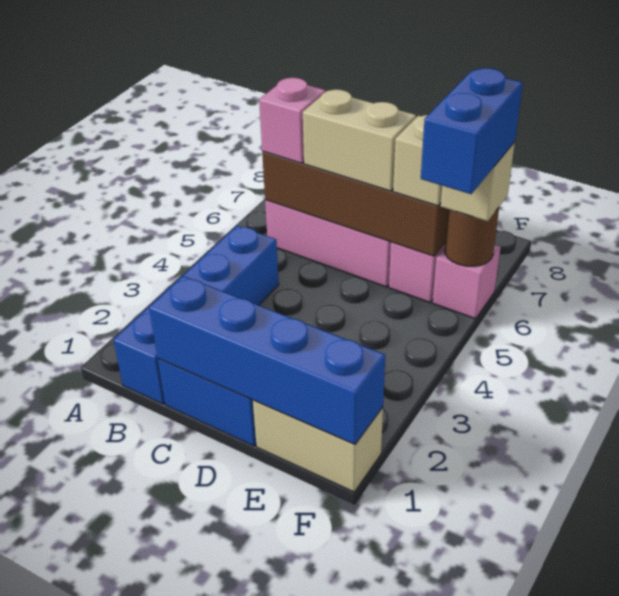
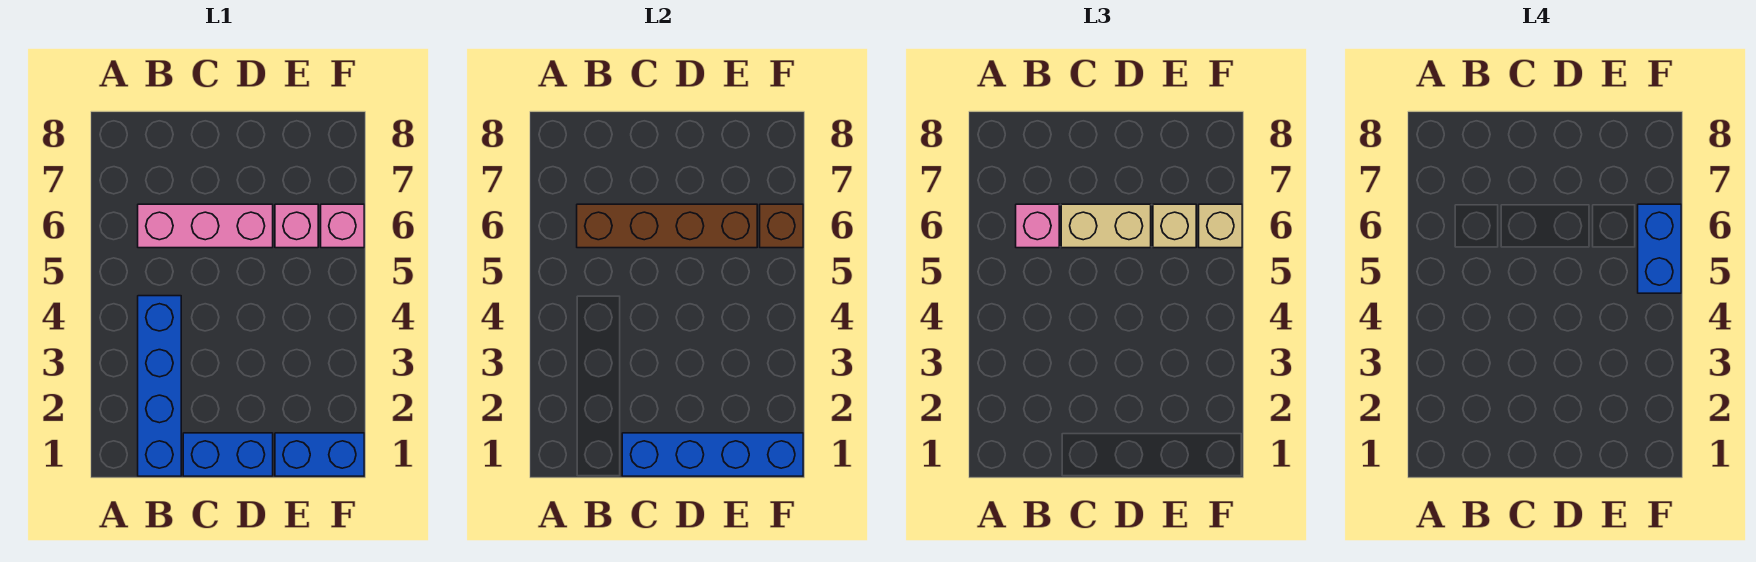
tan 1x2 brick [253,400,383,492] -> blue 1x2 brick [275,433,364,476]
brown 1x1 round brick [445,208,499,266] -> brown 1x1 brick [760,204,803,248]

